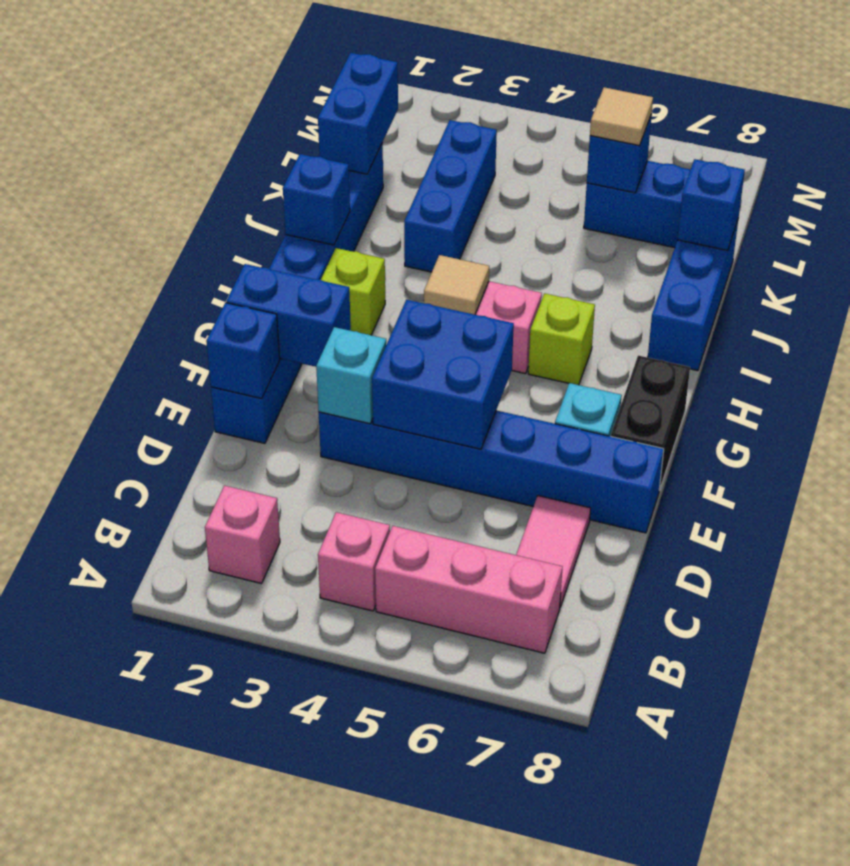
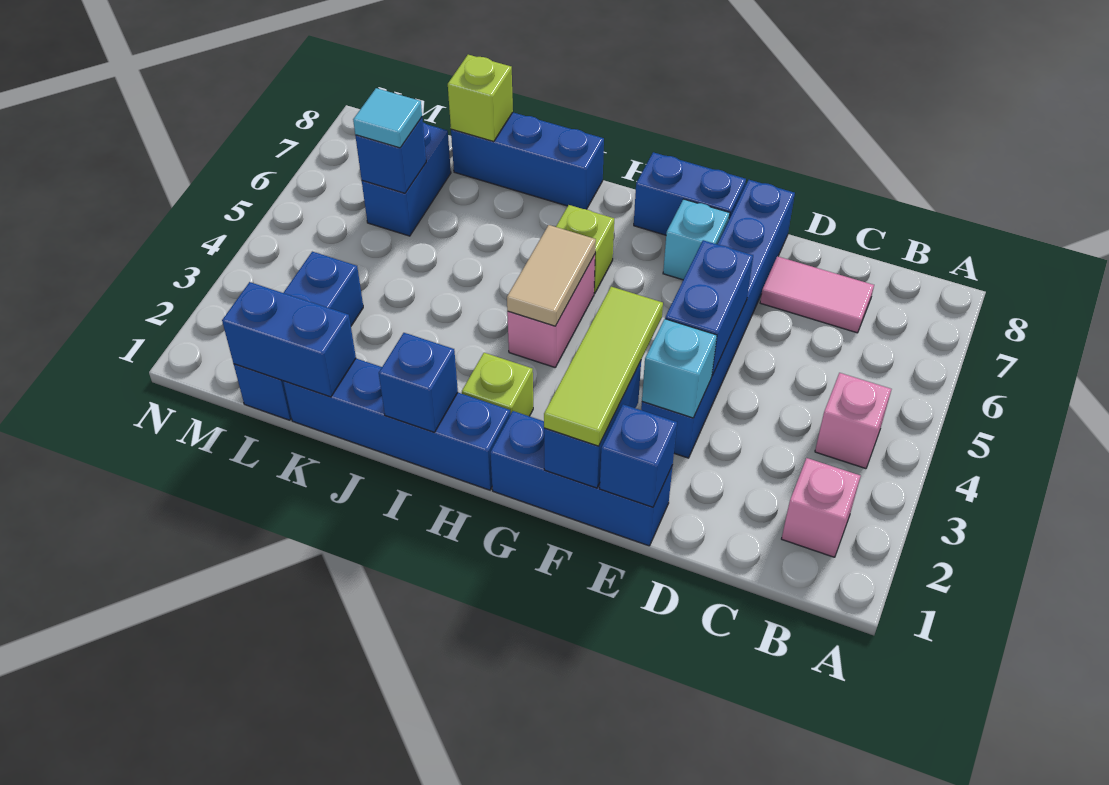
pink 1x3 brick [375,526,563,653] -> none
blue 2x2 brick [372,300,514,449] -> blue 1x2 brick [665,240,753,376]
none -> lime 1x3 tile [544,287,663,446]
black 1x2 brick [611,356,690,490] -> blue 1x2 brick [634,152,746,235]
tan 1x1 tile [424,255,489,315] -> tan 1x2 tile [507,225,596,326]
blue 1x3 brick [404,120,497,272] -> blue 1x3 brick turned to [234,252,363,420]
blue 1x1 brick [678,159,745,250] -> lime 1x1 brick [448,55,513,142]
tan 1x1 tile [590,87,653,146] -> cyan 1x1 tile [353,88,422,148]

